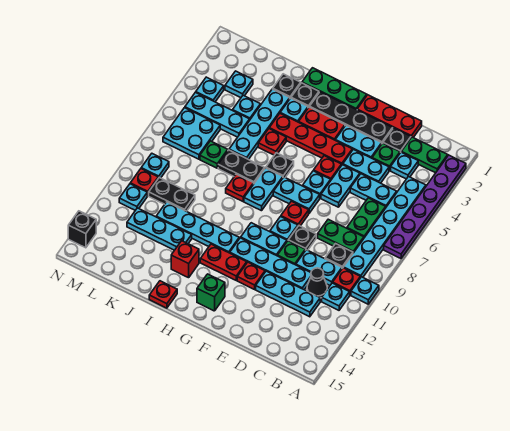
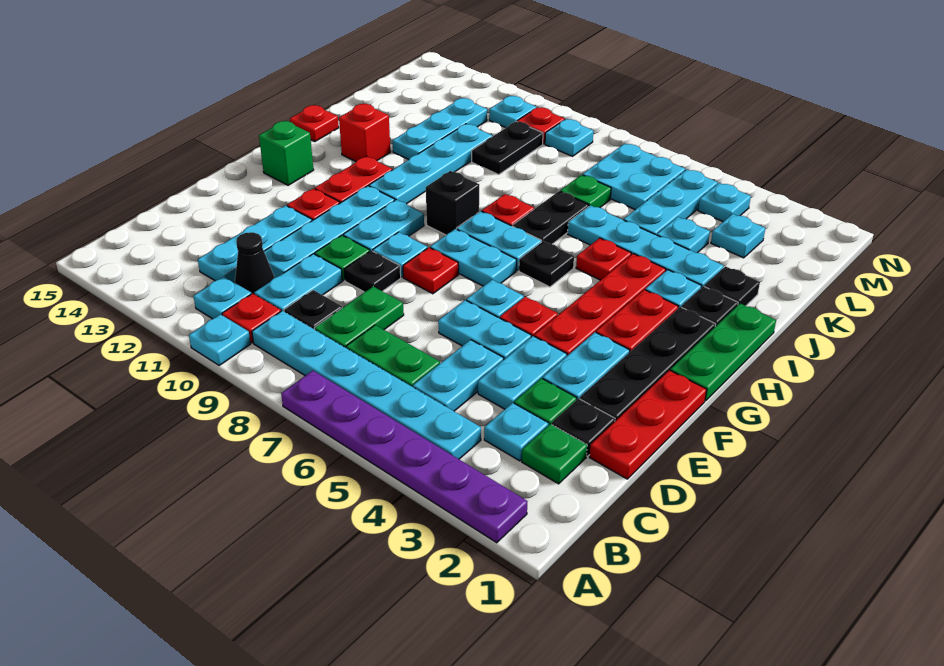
green 1x2 plate [402,137,448,173] -> green 1x1 plate [522,424,587,484]
cyan 1x2 plate [273,177,320,213] -> cyan 1x2 plate turned to [430,229,516,286]
black 1x1 brick [68,211,96,248] -> black 1x1 brick moved to [426,171,479,235]

